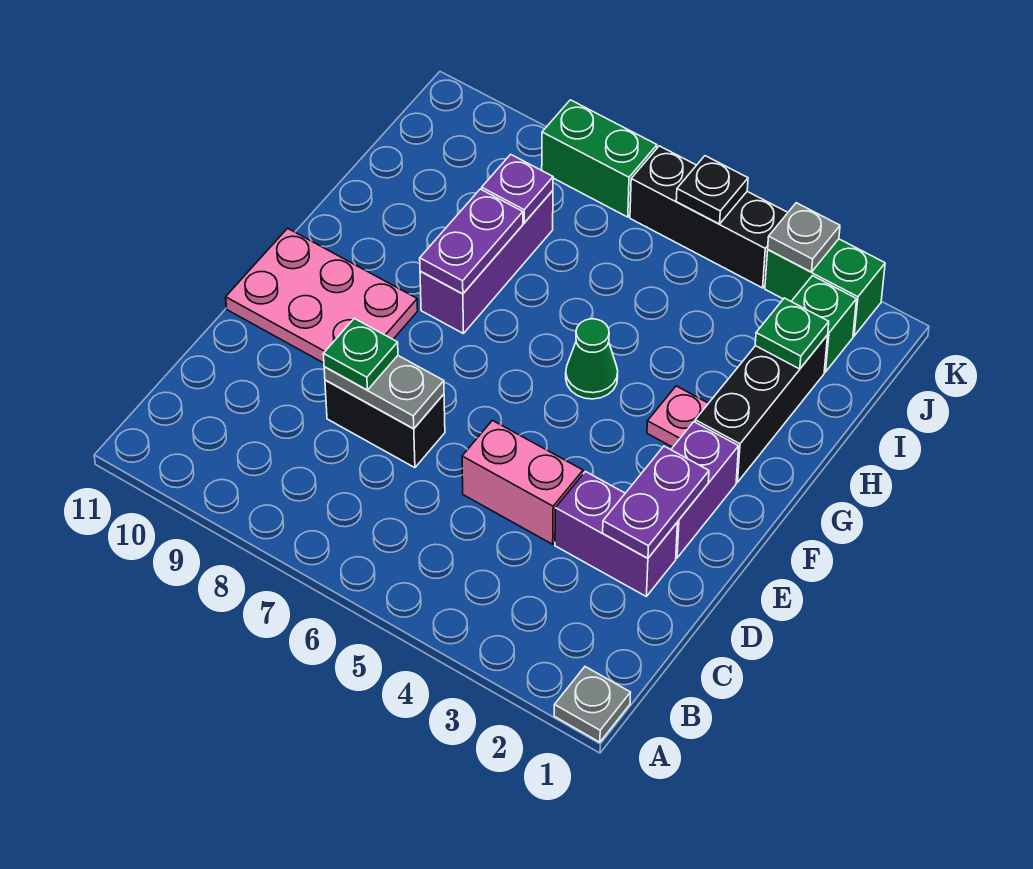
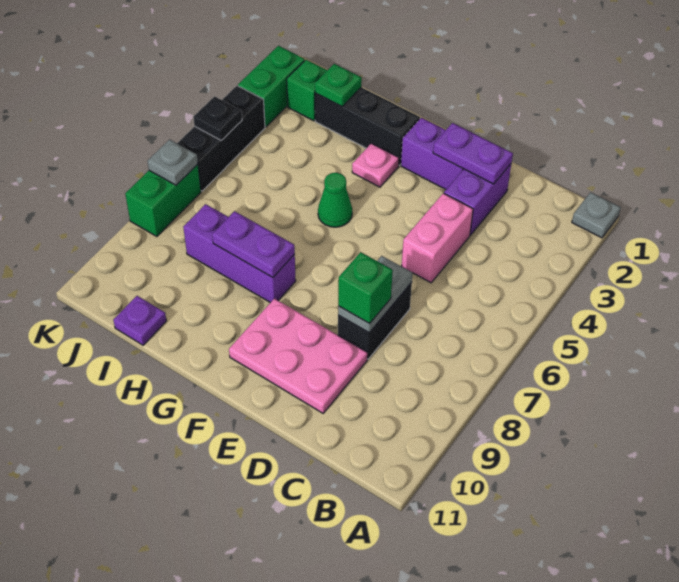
green 1x1 plate [323,318,398,390] -> green 1x1 brick [338,252,393,324]
pink 2x3 plate [226,228,418,363] -> pink 2x3 plate turned to [229,299,367,413]
purple 1x1 plate [482,154,553,223] -> purple 1x1 plate moved to [113,296,166,345]
grey 1x1 plate [768,203,840,272] -> grey 1x1 plate moved to [148,140,198,185]

